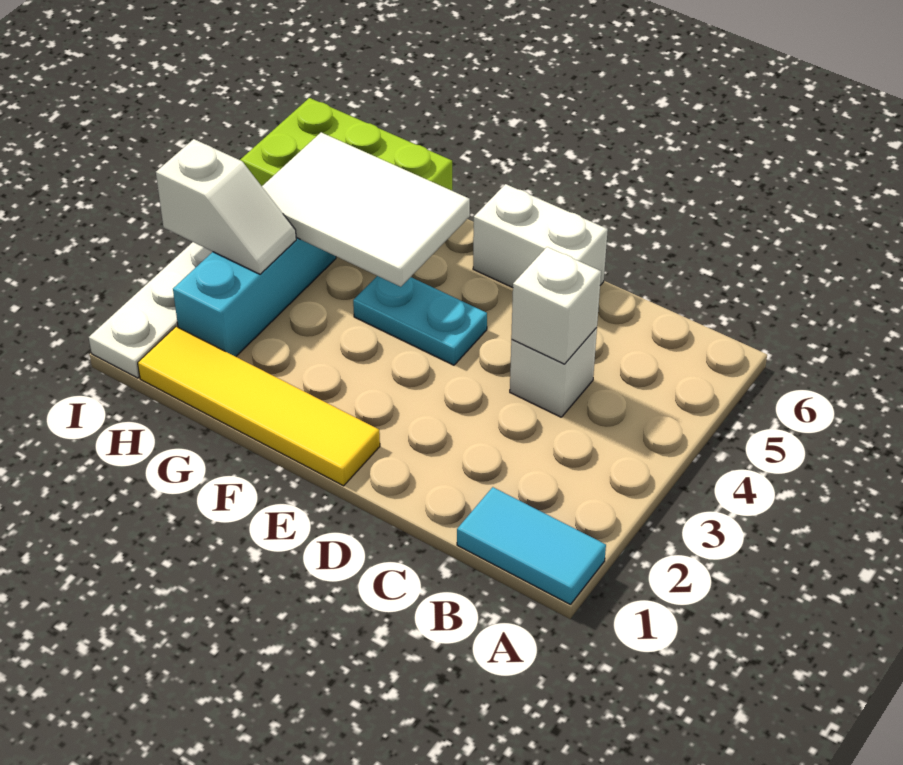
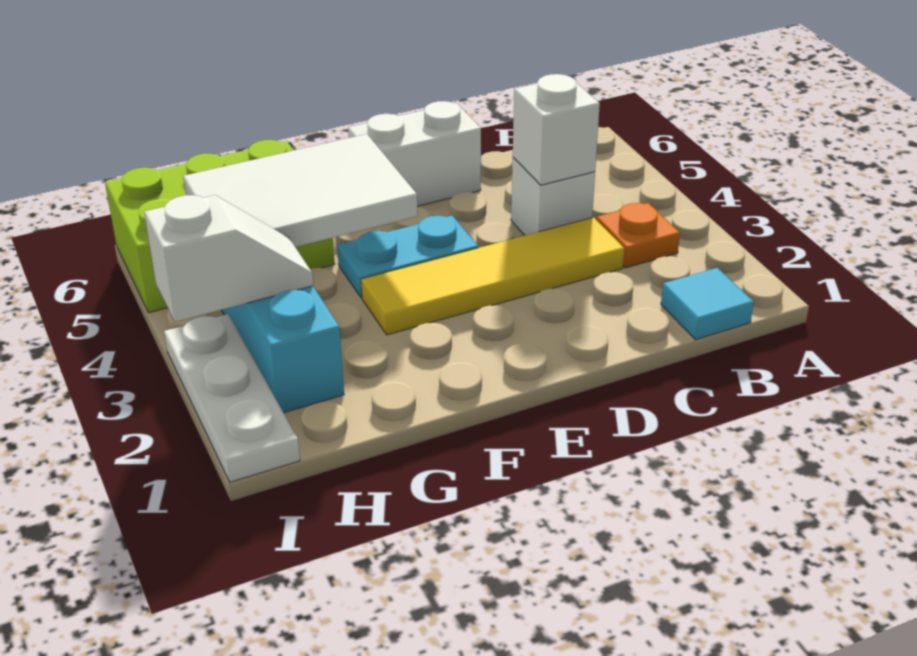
cyan 1x2 tile [457,487,606,605] -> cyan 1x1 tile [661,268,754,340]
none -> orange 1x1 plate [596,203,680,268]
yellow 1x4 tile [138,327,380,486] -> yellow 1x4 tile moved to [361,217,624,335]

